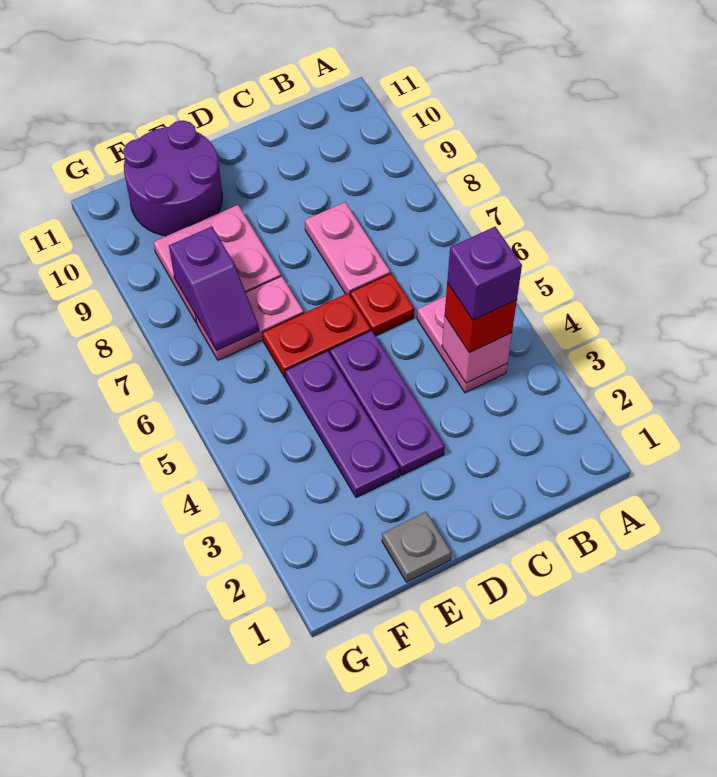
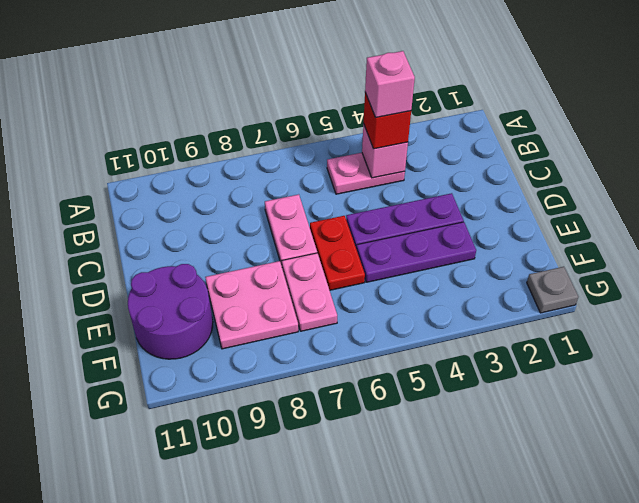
purple 1x1 brick [447,227,522,320] -> pink 1x1 brick [365,51,415,118]
red 1x1 plate [350,273,414,336] -> none
pink 1x2 plate [305,202,390,295] -> pink 1x2 plate turned to [265,194,317,266]
grey 1x1 plate [382,512,451,582] -> grey 1x1 plate moved to [527,267,578,313]
purple 1x2 slope [169,227,259,351] -> none

